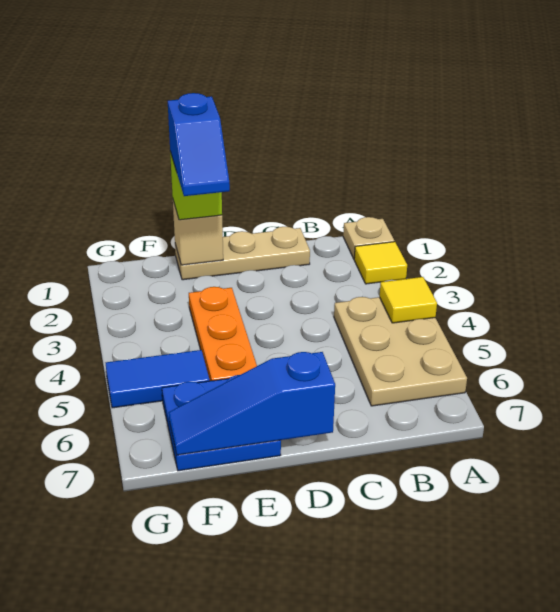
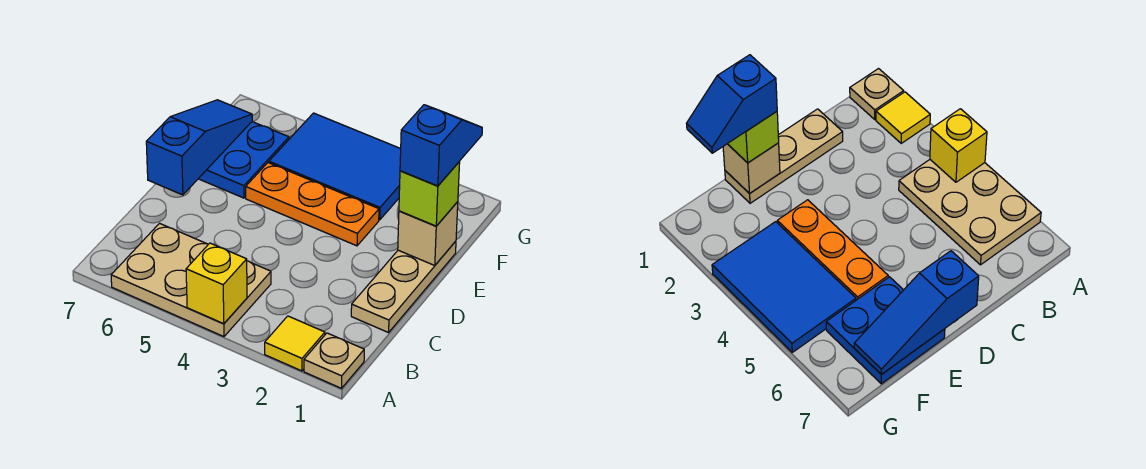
yellow 1x1 tile [380,277,437,323] -> yellow 1x1 brick [186,243,247,324]
blue 1x2 slope [168,93,230,196] -> blue 1x2 slope turned to [400,105,482,186]
blue 1x2 tile [106,350,210,408] -> blue 2x3 tile [269,113,401,220]

